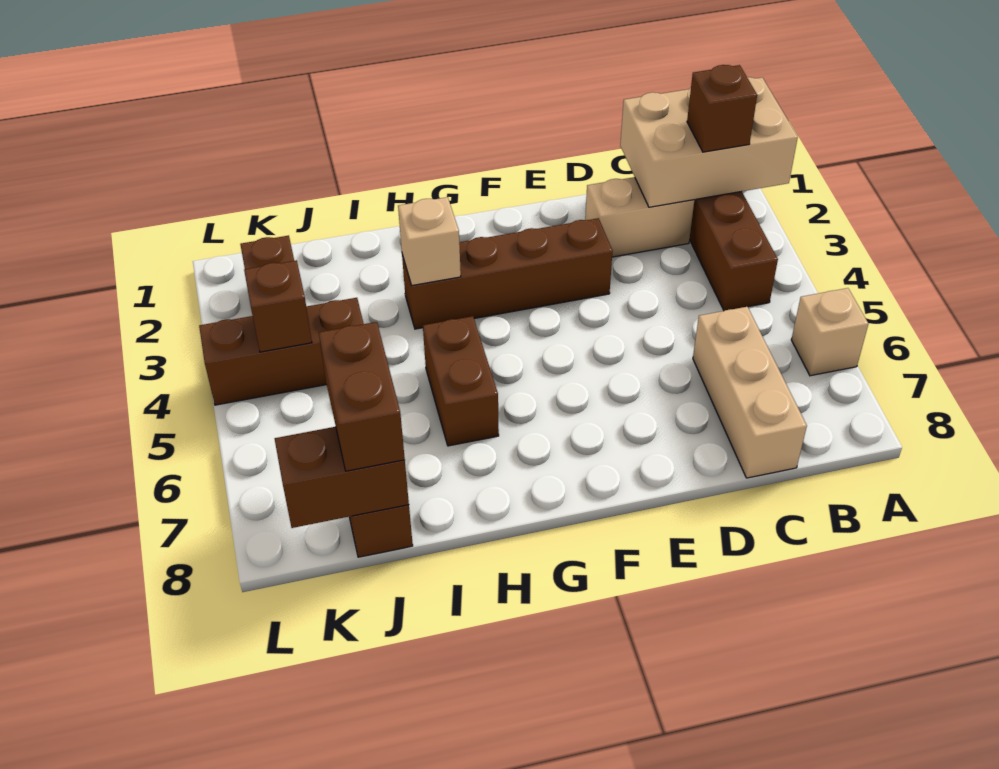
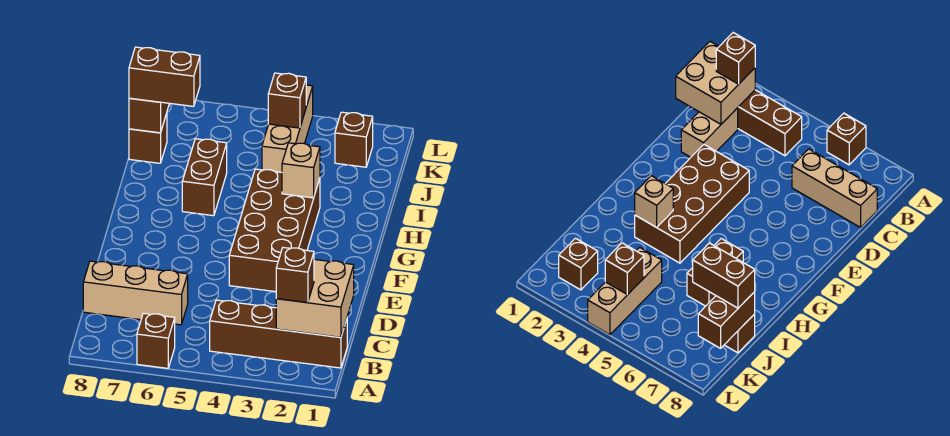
tan 2x3 brick [620,77,798,207] -> tan 2x2 brick [276,259,354,337]
tan 1x1 brick [791,288,868,376] -> brown 1x1 brick [137,313,175,368]
brown 1x4 brick [402,218,613,329] -> brown 2x4 brick [229,169,320,292]
brown 1x2 brick [423,316,499,446] -> brown 1x2 brick turned to [182,139,227,216]
brown 1x3 brick [199,298,364,405] -> tan 1x3 brick [262,85,313,172]

